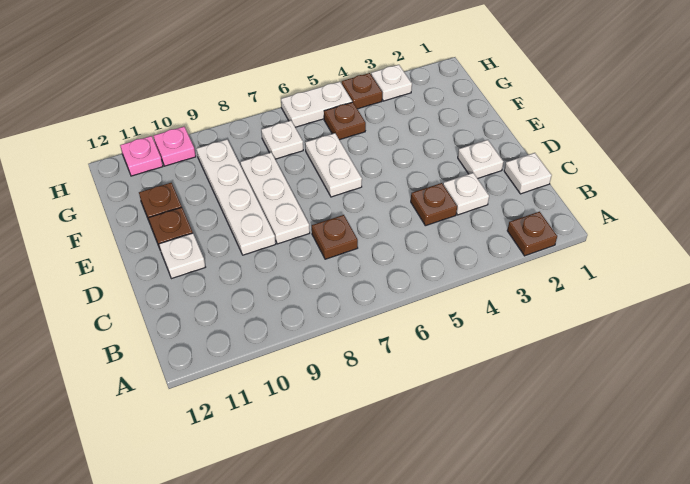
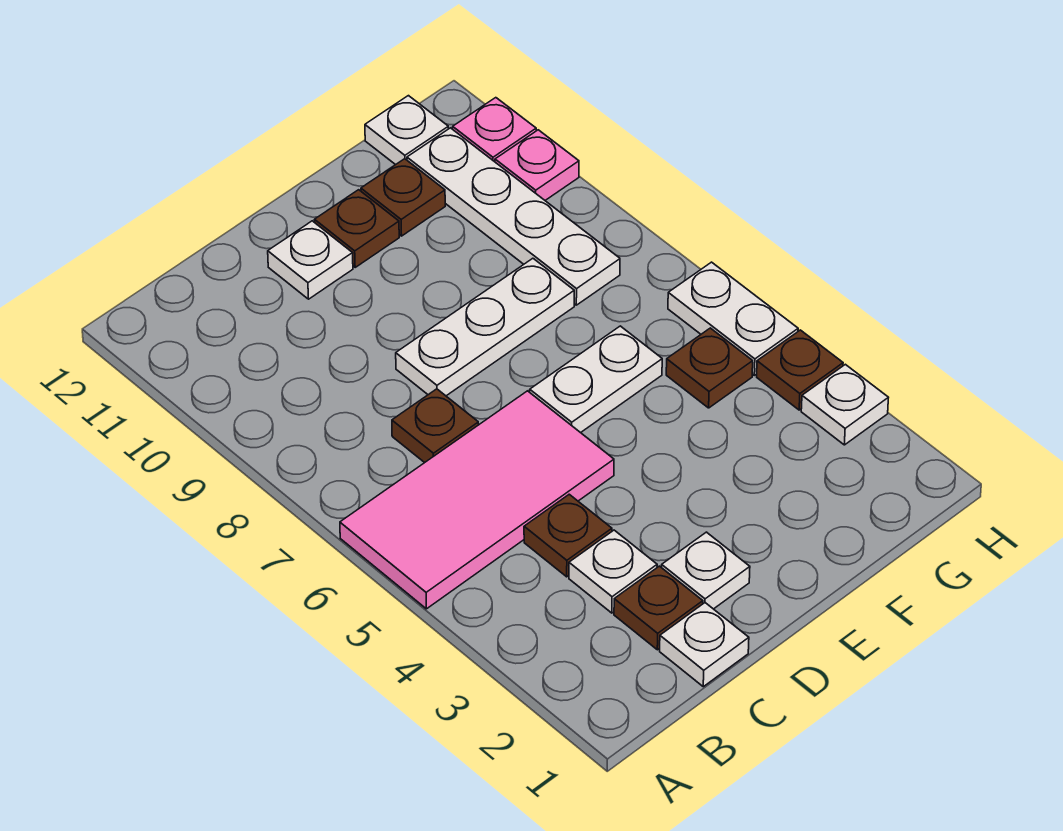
brown 1x1 plate [507,212,557,256] -> brown 1x1 plate moved to [614,566,703,650]
none -> pink 2x4 tile [340,391,614,609]
white 1x4 plate [197,139,276,255] -> white 1x4 plate turned to [407,128,620,305]
white 1x1 plate [261,121,303,159] -> white 1x1 plate moved to [365,96,448,165]

